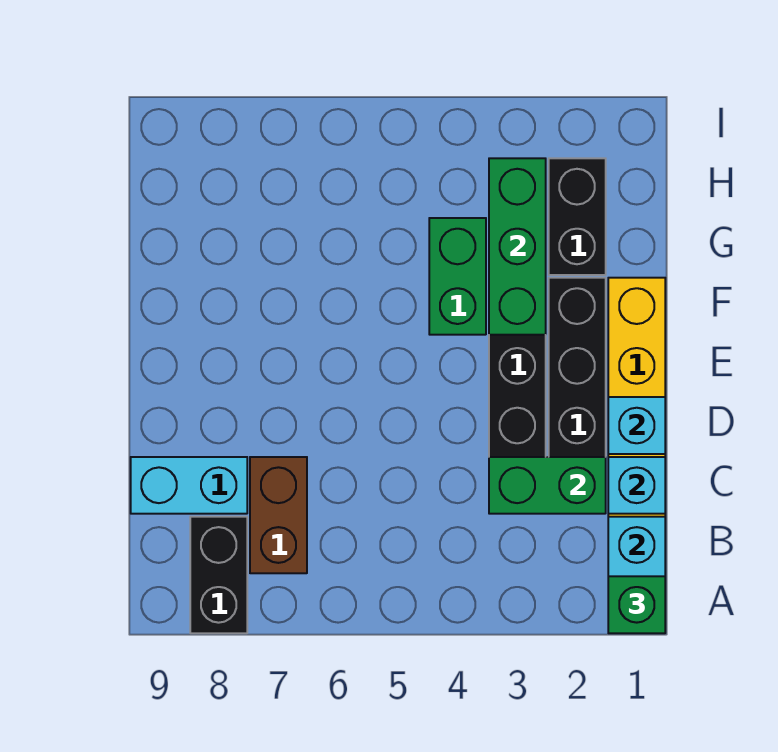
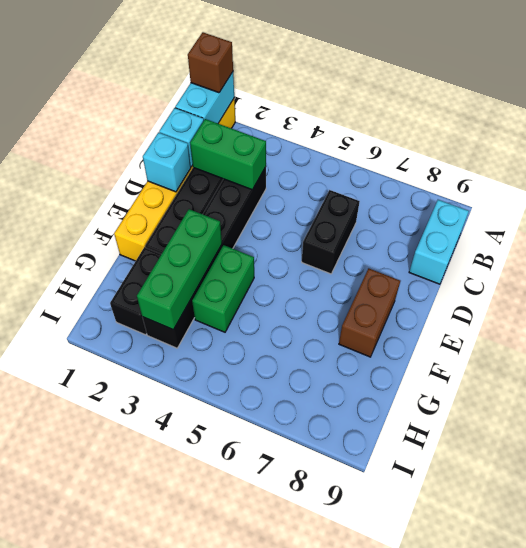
green 1x1 brick [608,576,665,633] -> brown 1x1 brick [188,32,233,93]
black 1x2 brick [190,517,247,633] -> black 1x2 brick moved to [302,190,360,274]
brown 1x2 brick [250,457,307,573] -> brown 1x2 brick moved to [339,268,400,357]
cyan 1x2 brick [131,457,247,514] -> cyan 1x2 brick turned to [409,200,469,284]

